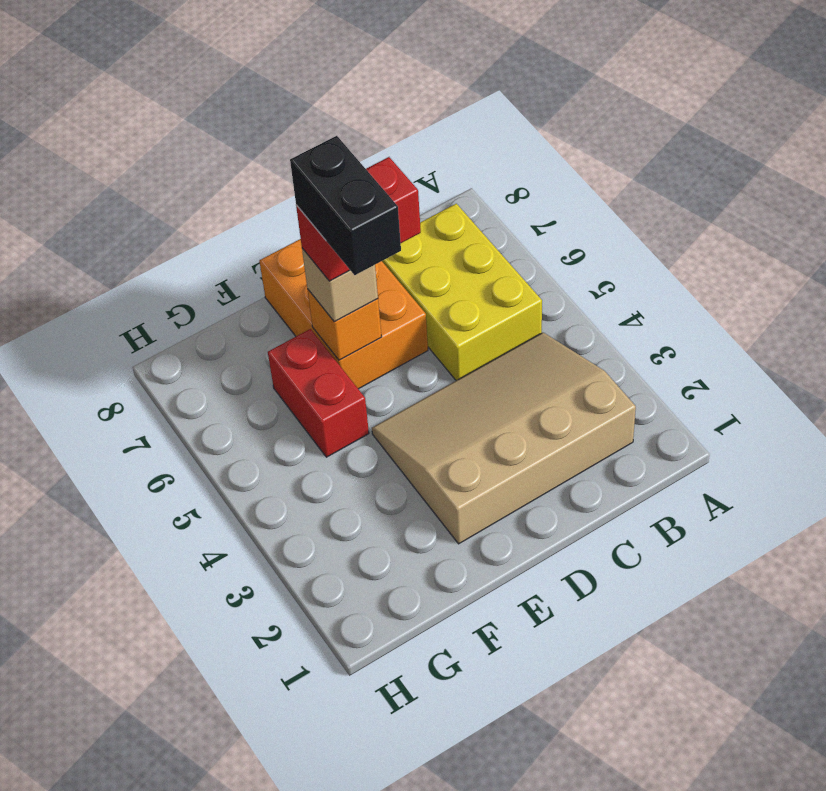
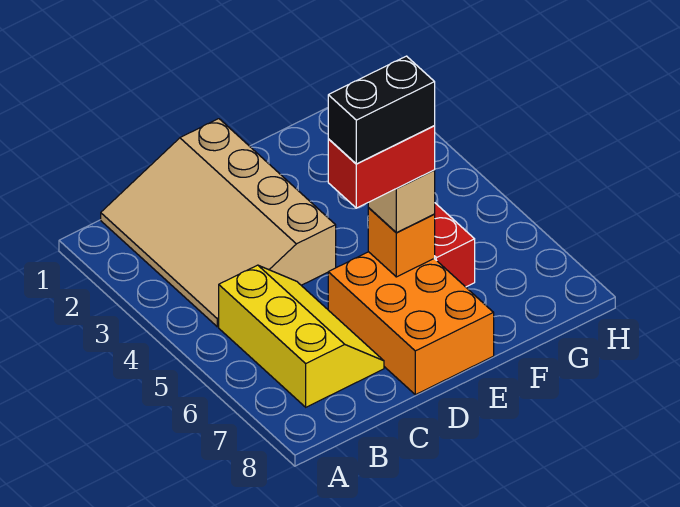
tan 3x4 slope [372,333,636,544] -> tan 3x4 slope turned to [101,119,336,327]
yellow 2x3 brick [382,204,542,381] -> yellow 2x3 slope [219,265,384,407]
black 1x2 brick [290,136,401,275] -> black 1x2 brick turned to [328,56,435,164]

